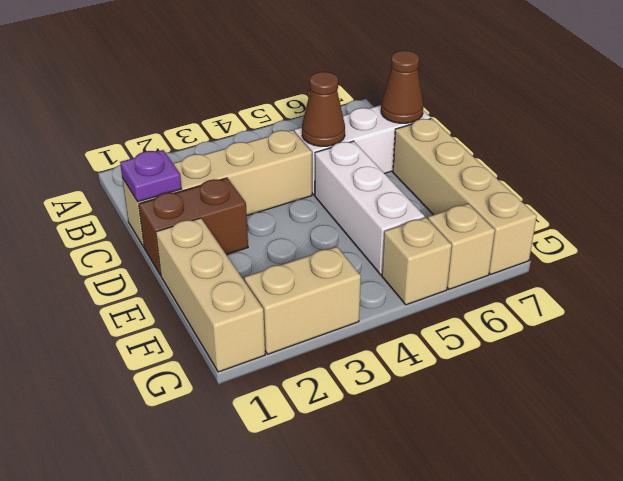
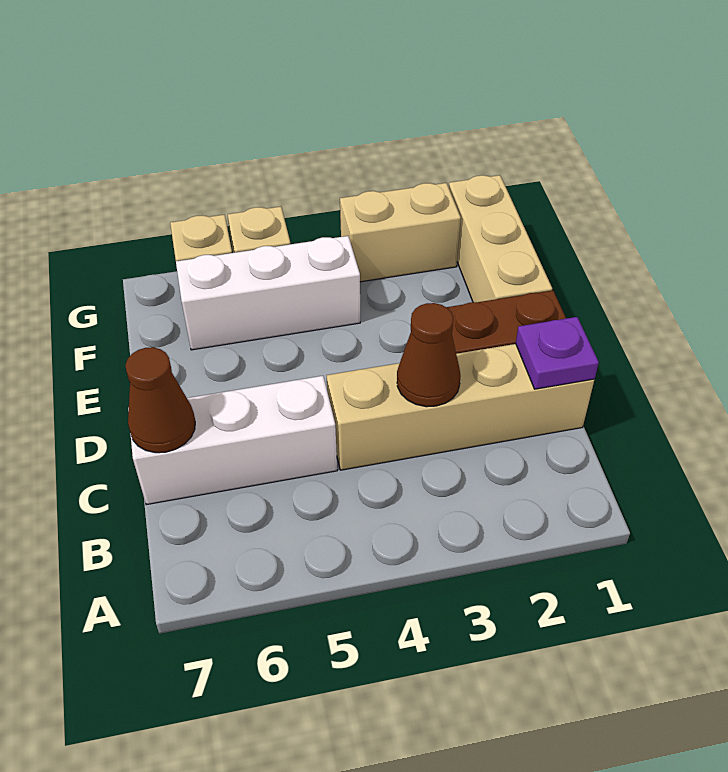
brown 1x1 cone [302,72,345,146] -> brown 1x1 cone moved to [397,303,461,407]
white 1x3 brick [315,141,425,275] -> white 1x3 brick turned to [176,236,360,350]
tan 1x4 brick [393,119,537,274] -> none

